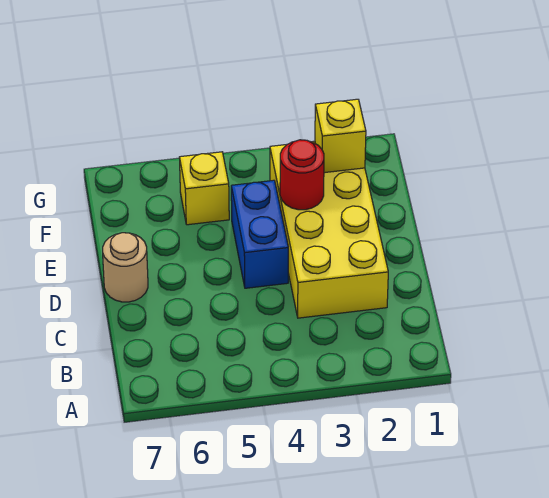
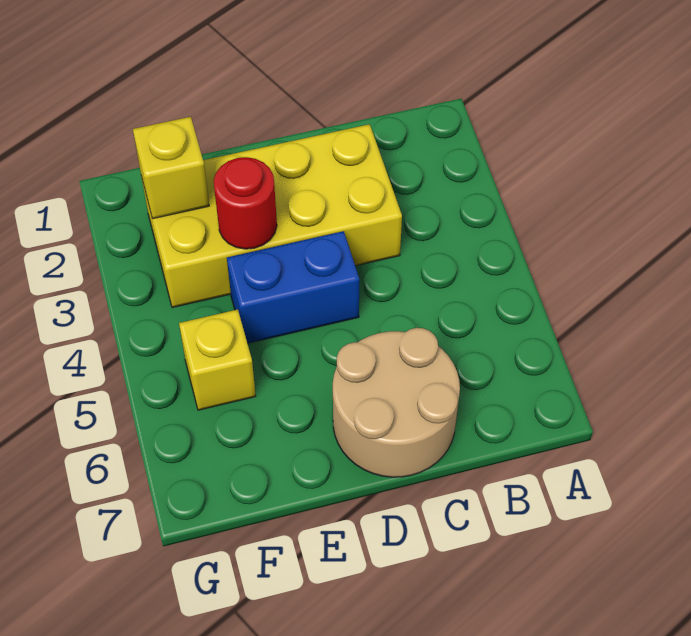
tan 1x1 round brick [103,233,148,302] -> tan 2x2 round brick [333,328,460,477]

